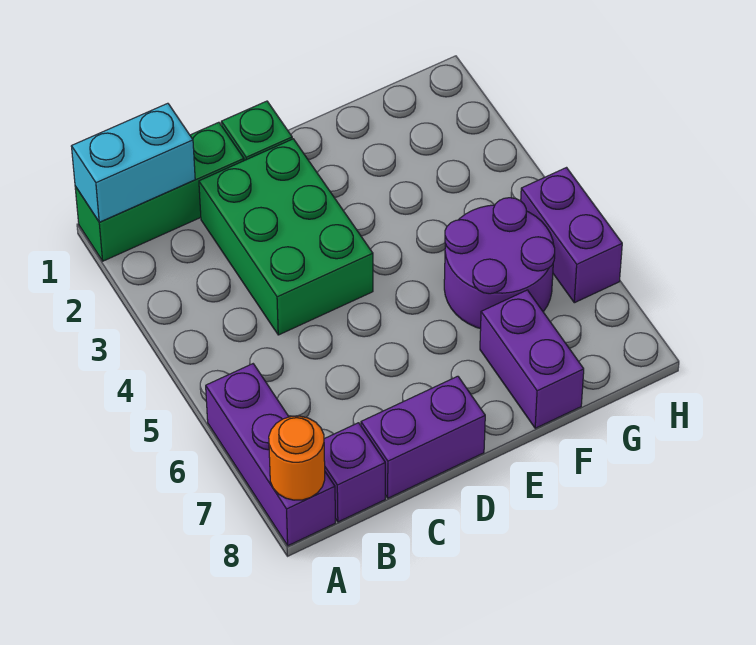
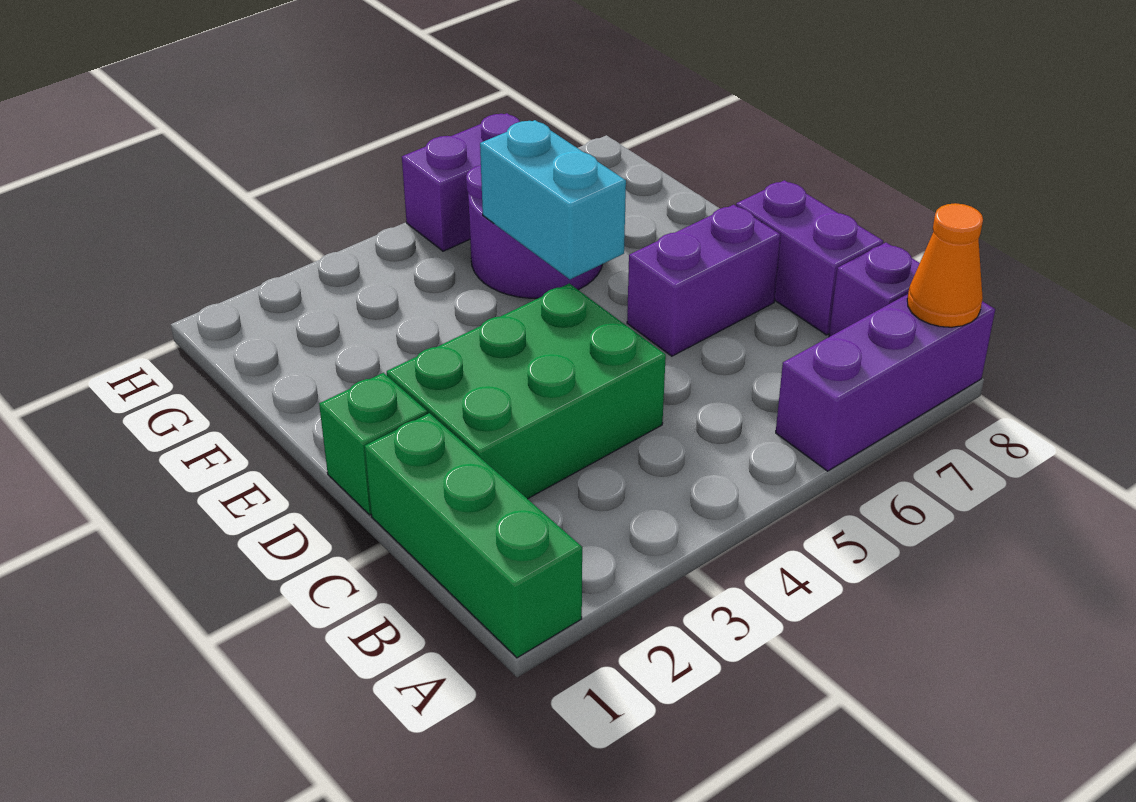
cyan 1x2 brick [71,103,195,222] -> cyan 1x2 brick moved to [480,120,626,279]
orange 1x1 round brick [269,416,325,500] -> orange 1x1 cone [907,203,983,327]
purple 1x2 brick [480,290,584,428] -> purple 1x2 brick moved to [627,205,781,356]

